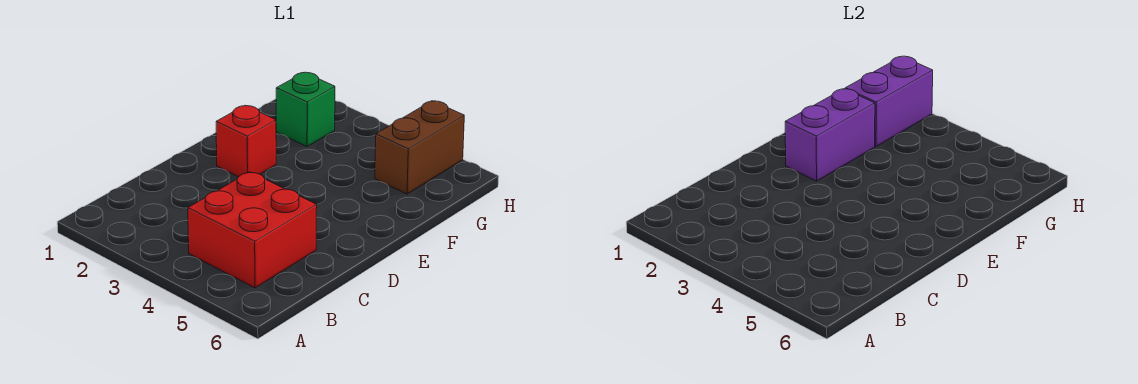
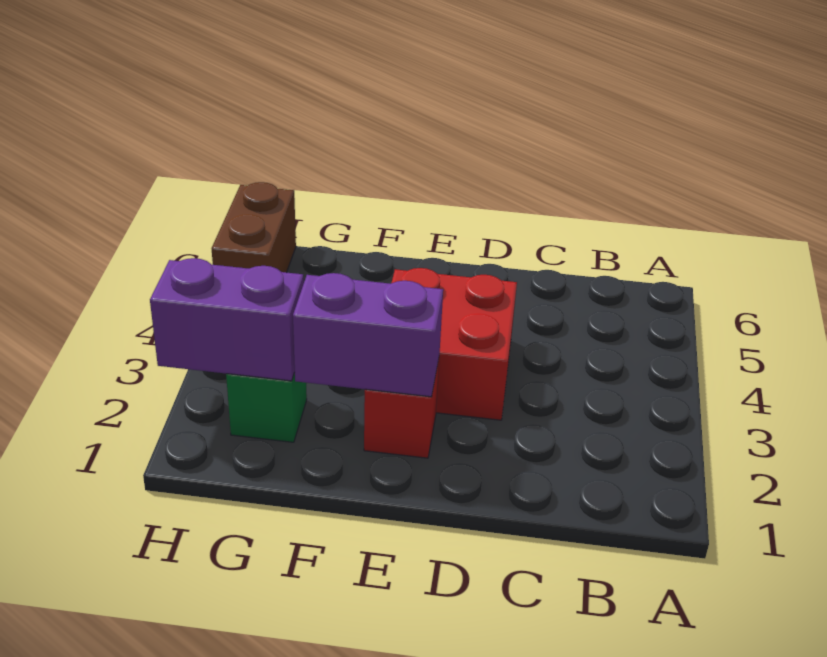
red 2x2 brick [188,172,317,288] -> red 2x2 brick moved to [392,268,517,420]
brown 1x2 brick [375,101,464,194] -> brown 1x2 brick turned to [212,182,296,272]

